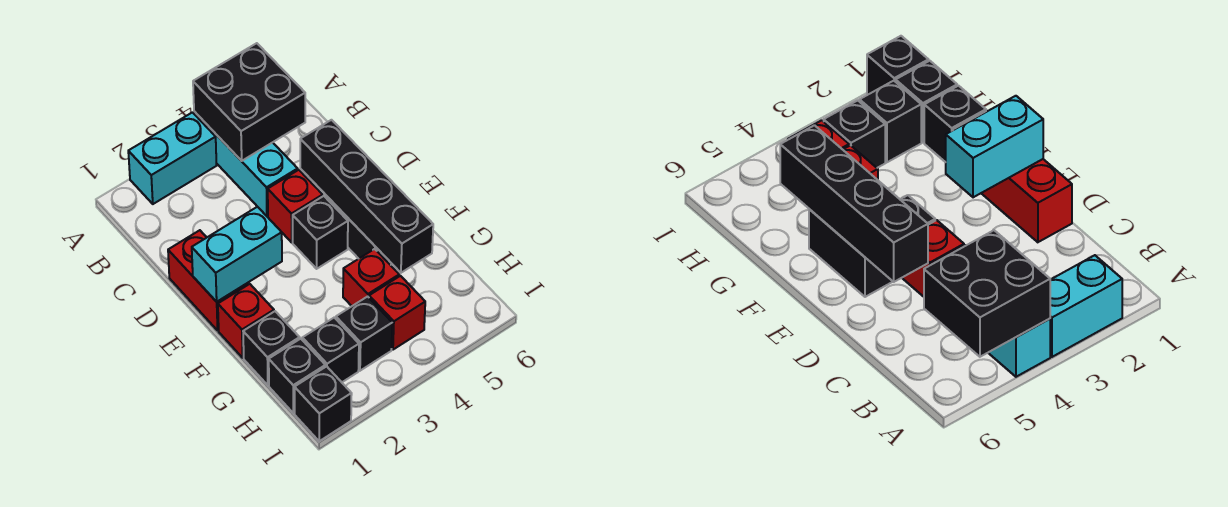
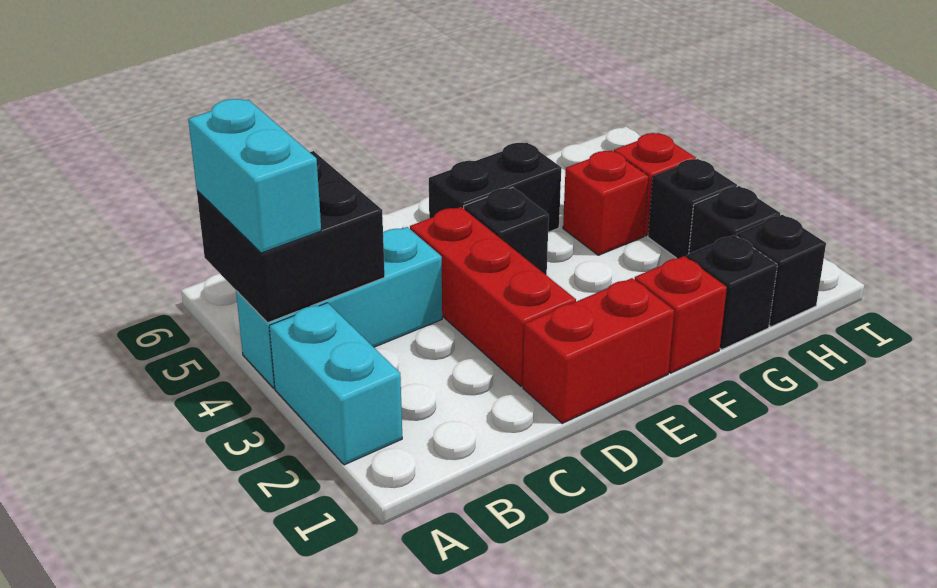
red 1x1 brick [268,170,323,242] -> red 1x3 brick [410,207,576,386]
black 1x4 brick [300,120,433,273] -> none
cyan 1x2 brick [192,207,282,302] -> cyan 1x2 brick moved to [188,99,321,253]
black 1x1 brick [294,366,352,441] -> none

